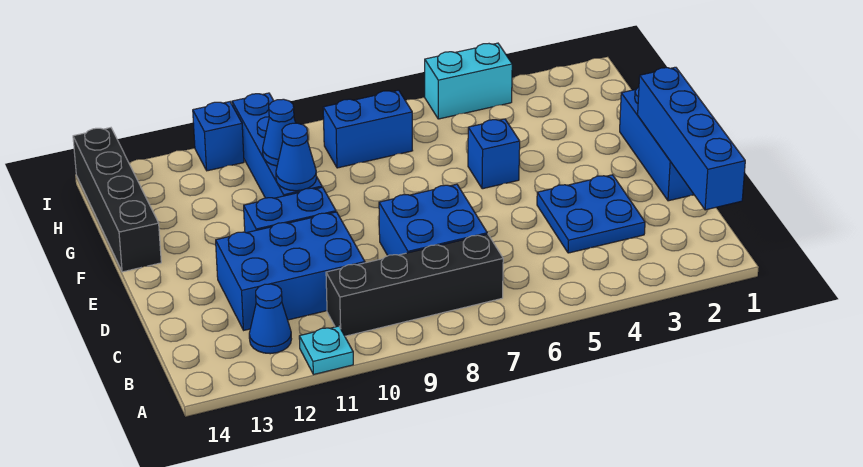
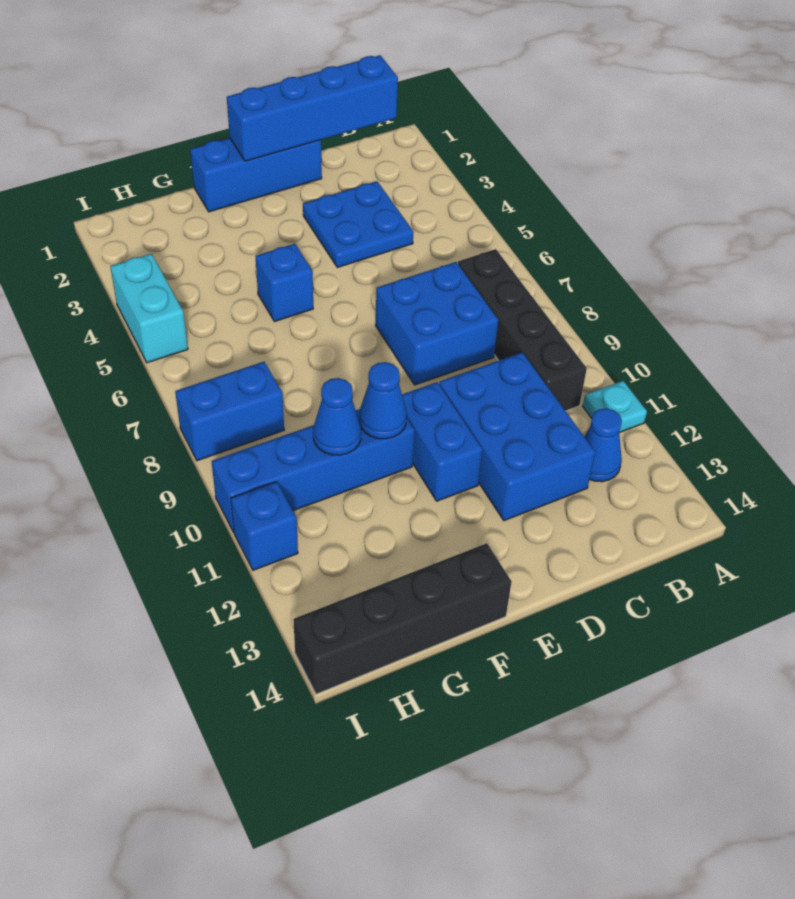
blue 1x2 brick [323,90,413,168] -> blue 1x2 brick turned to [175,362,284,461]

